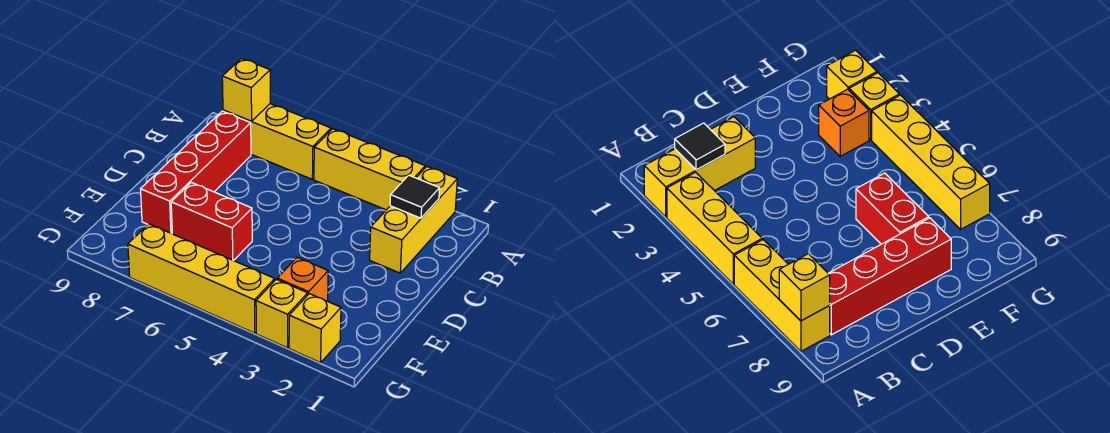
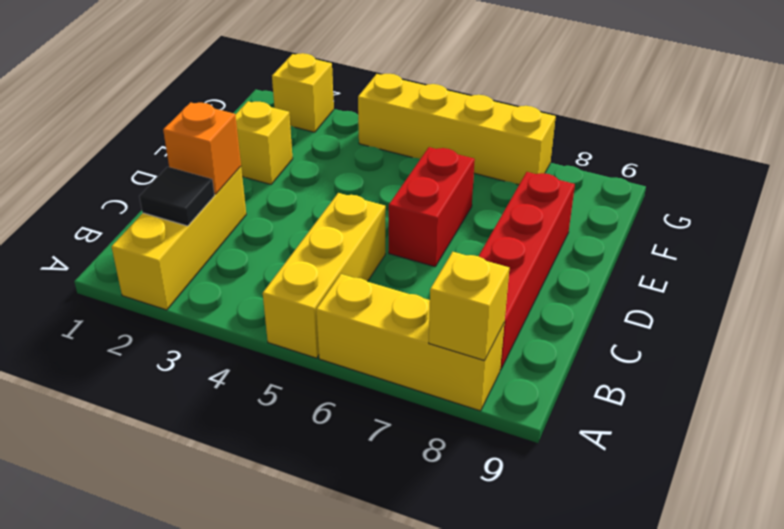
yellow 1x3 brick [314,129,425,210] -> yellow 1x3 brick turned to [263,193,385,358]
red 1x2 brick [171,182,252,261] -> red 1x2 brick turned to [389,147,475,267]
orange 1x1 brick [277,257,328,301] -> orange 1x1 brick moved to [163,102,241,194]
yellow 1x1 brick [256,279,308,348] -> yellow 1x1 brick moved to [235,101,293,184]

